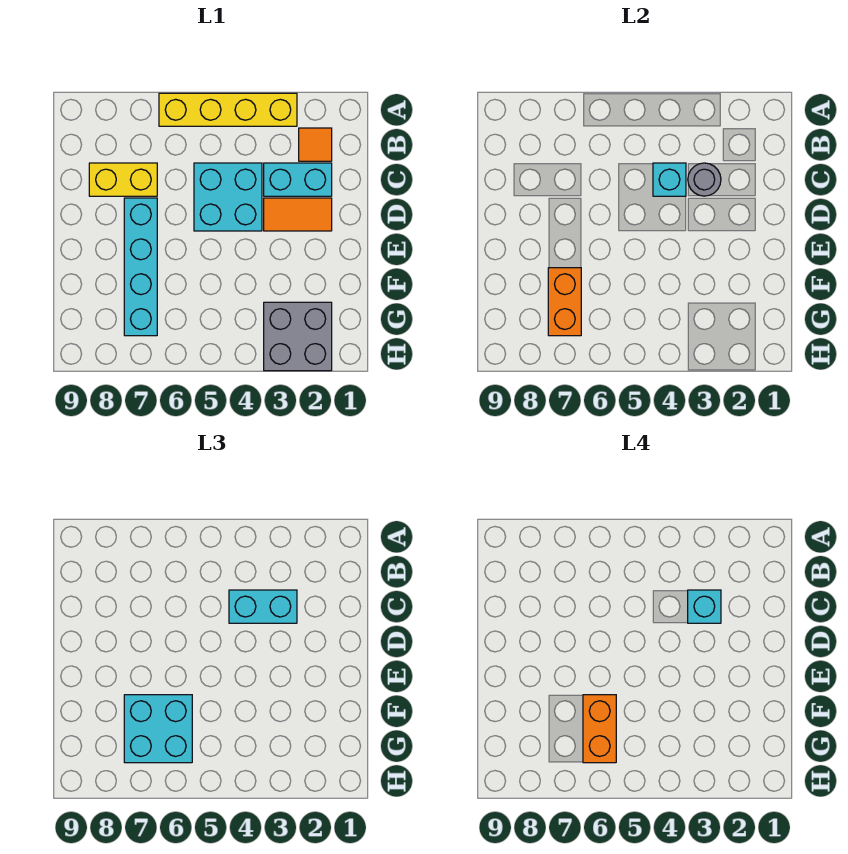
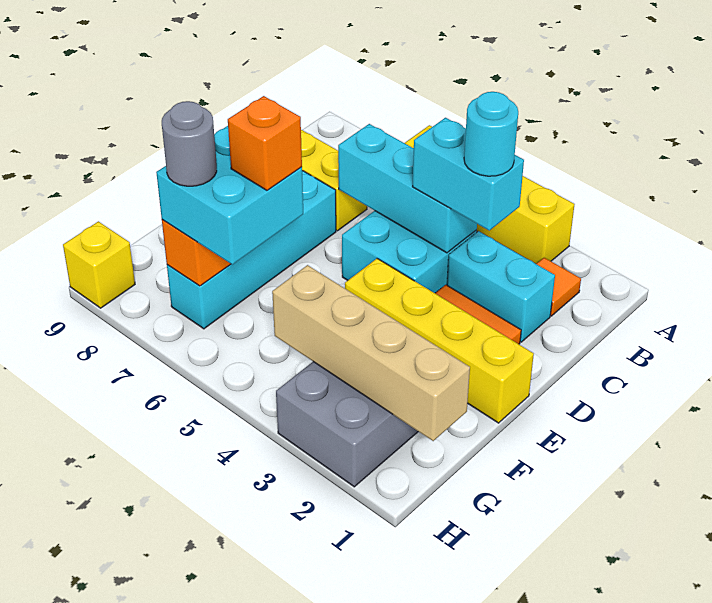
grey 1x1 round brick [688,163,721,196] -> grey 1x1 round brick moved to [162,101,217,186]
cyan 1x1 brick [688,590,721,623] -> cyan 1x1 round brick [464,92,518,176]
cyan 1x1 brick [653,163,686,196] -> cyan 1x3 brick [338,124,477,253]
none -> yellow 1x4 brick [345,259,534,423]
orange 1x2 brick [583,695,616,763] -> orange 1x1 brick [228,96,302,190]
none -> tan 1x4 brick [272,265,470,441]
none -> yellow 1x1 brick [63,221,135,308]

